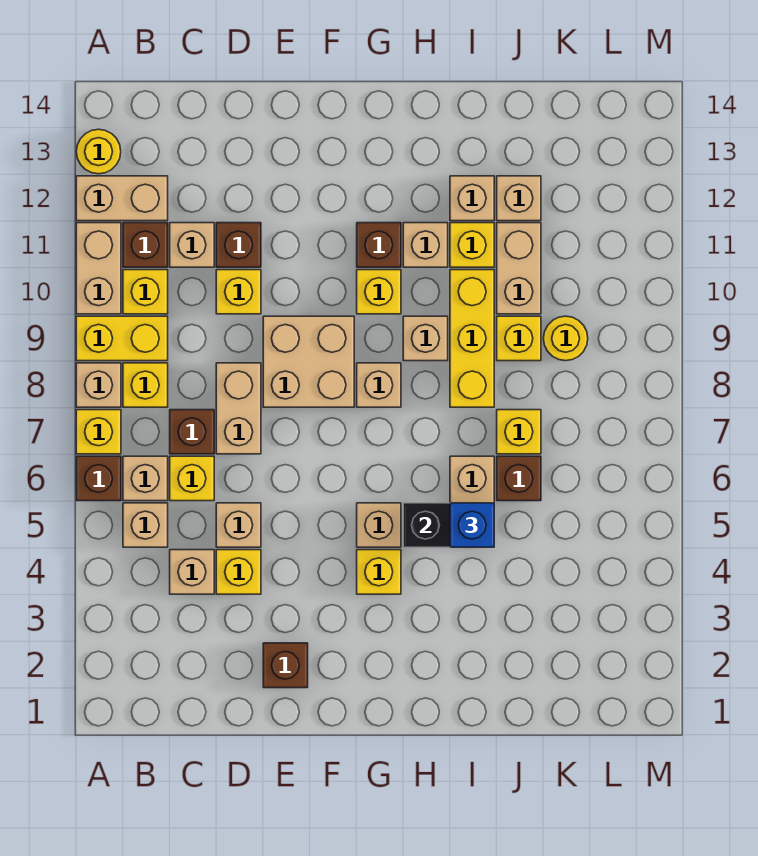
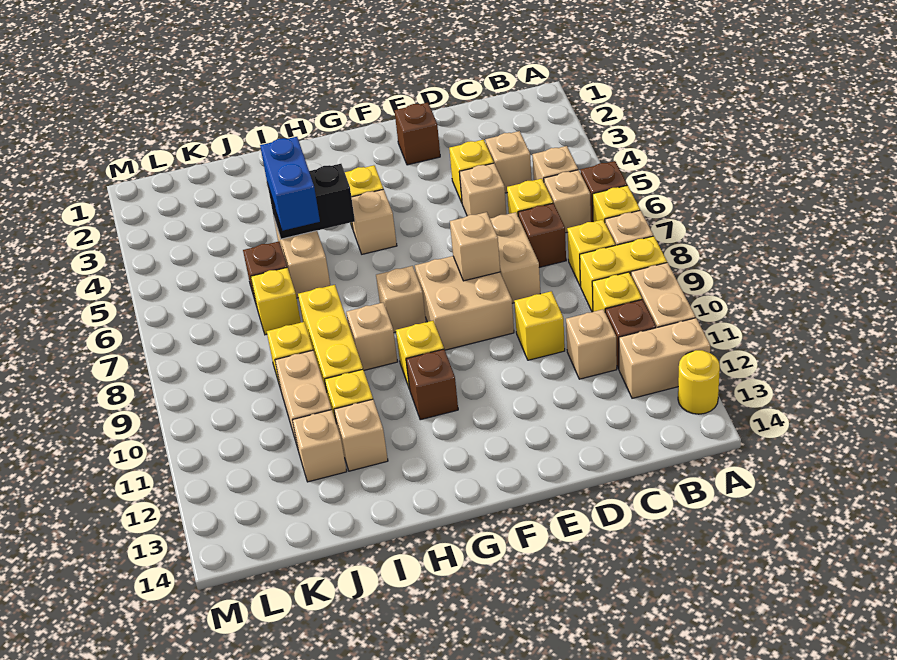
brown 1x1 brick [216,223,261,267] -> none
tan 1x1 brick [403,223,448,267] -> tan 1x1 brick moved to [450,212,500,281]
blue 1x1 brick [450,503,494,547] -> blue 1x2 brick [260,137,320,230]
yellow 1x1 round brick [543,316,588,361] -> none

